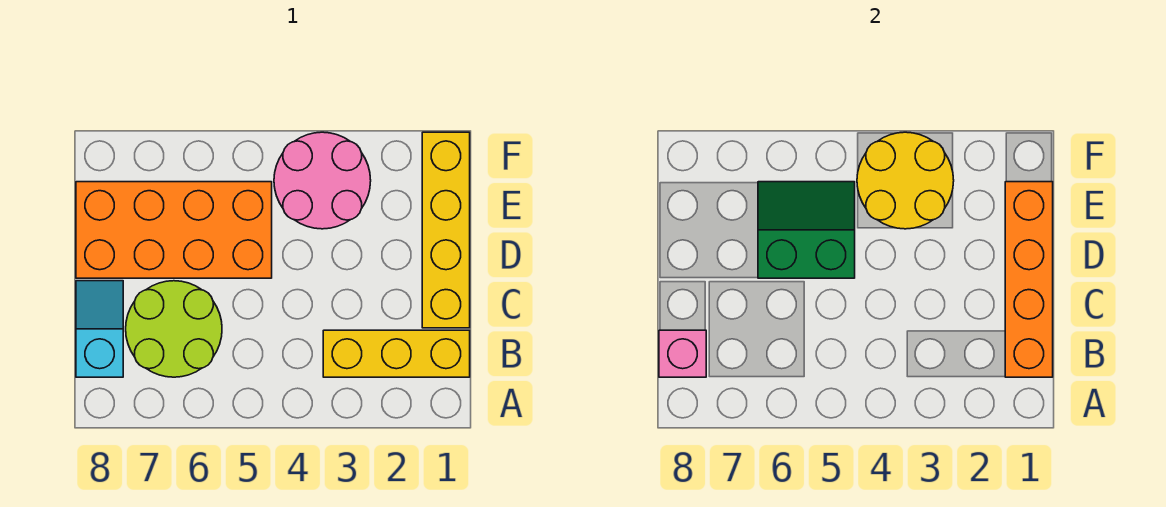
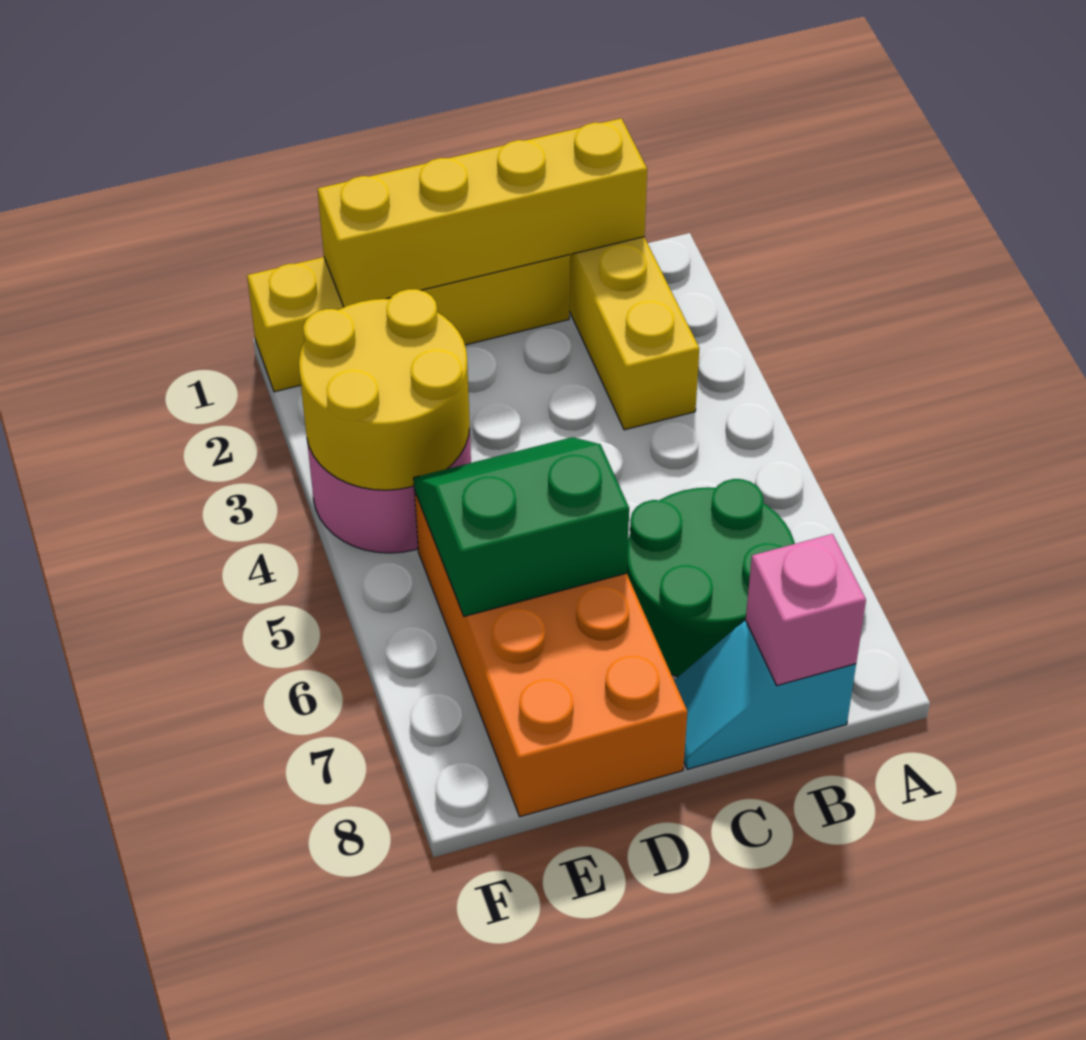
orange 1x4 brick [1005,182,1053,377] -> yellow 1x4 brick [318,118,647,307]
lime 2x2 round brick [126,281,222,377] -> green 2x2 round brick [627,479,795,677]
green 2x2 slope [758,182,855,278] -> green 2x2 slope turned to [414,437,629,616]

